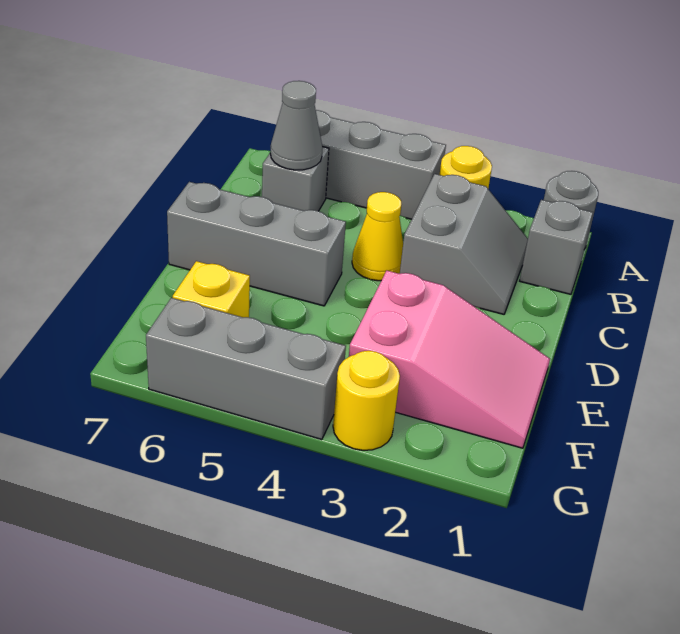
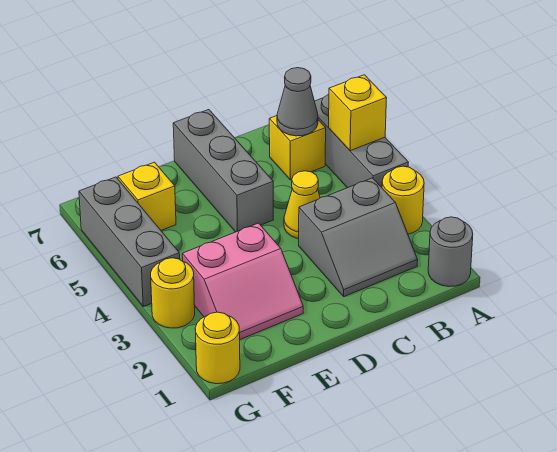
none -> yellow 1x1 brick [329,75,386,151]
grey 1x1 brick [520,200,593,294] -> none
grey 1x1 brick [262,147,329,211] -> yellow 1x1 brick [269,116,326,180]
pink 2x3 slope [349,271,550,448] -> pink 2x2 slope [182,223,303,339]
none -> yellow 1x1 round brick [195,312,240,384]

